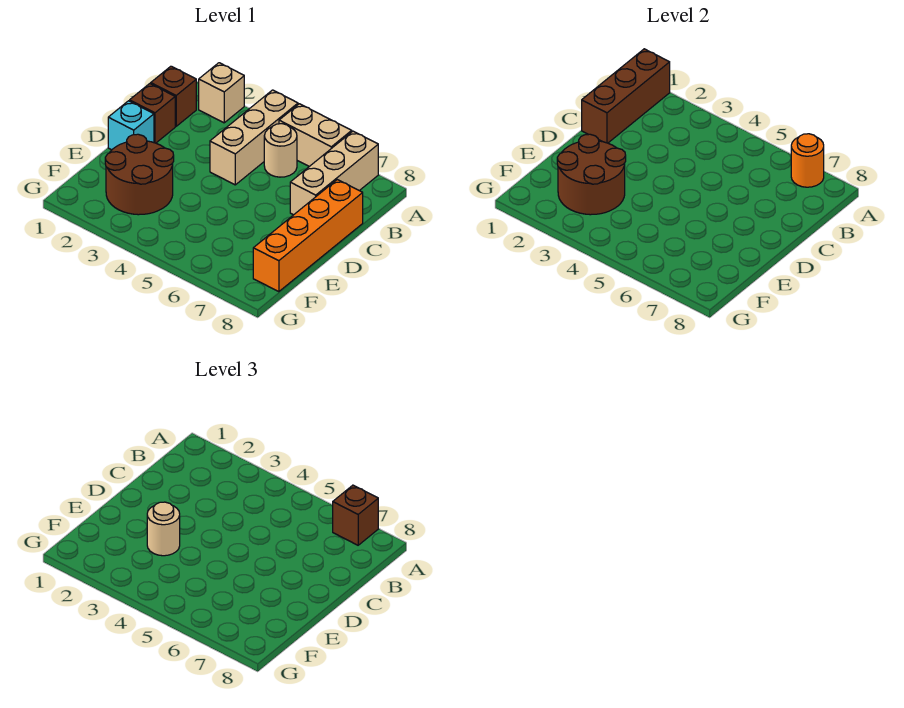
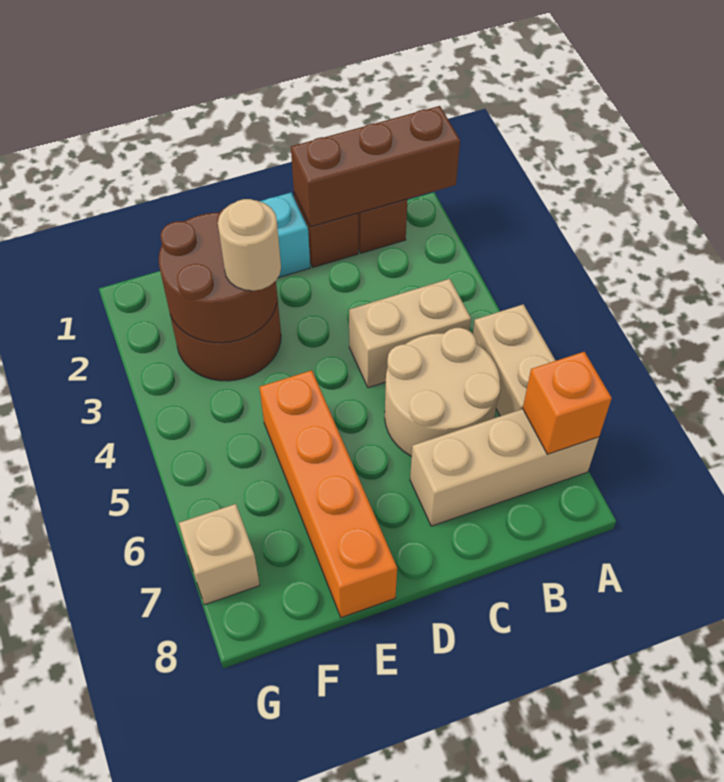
tan 1x1 brick [199,63,244,123] -> tan 1x1 brick moved to [179,504,260,605]
tan 1x3 brick [210,90,298,185] -> tan 1x2 brick [349,279,471,388]
orange 1x1 round brick [791,134,824,187] -> orange 1x1 brick [523,352,612,454]
brown 1x1 brick [333,485,378,545] -> none
tan 1x1 round brick [264,124,297,177] -> tan 2x2 round brick [385,328,500,456]
orange 1x4 brick [253,180,363,292] -> orange 1x4 brick turned to [260,370,397,618]

